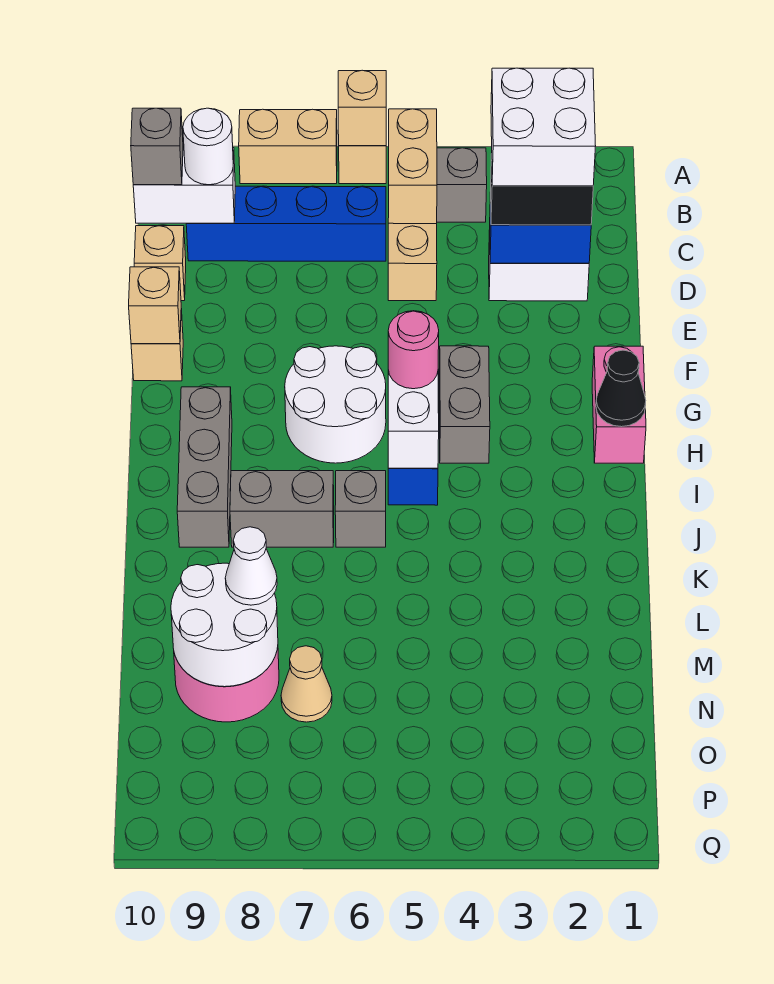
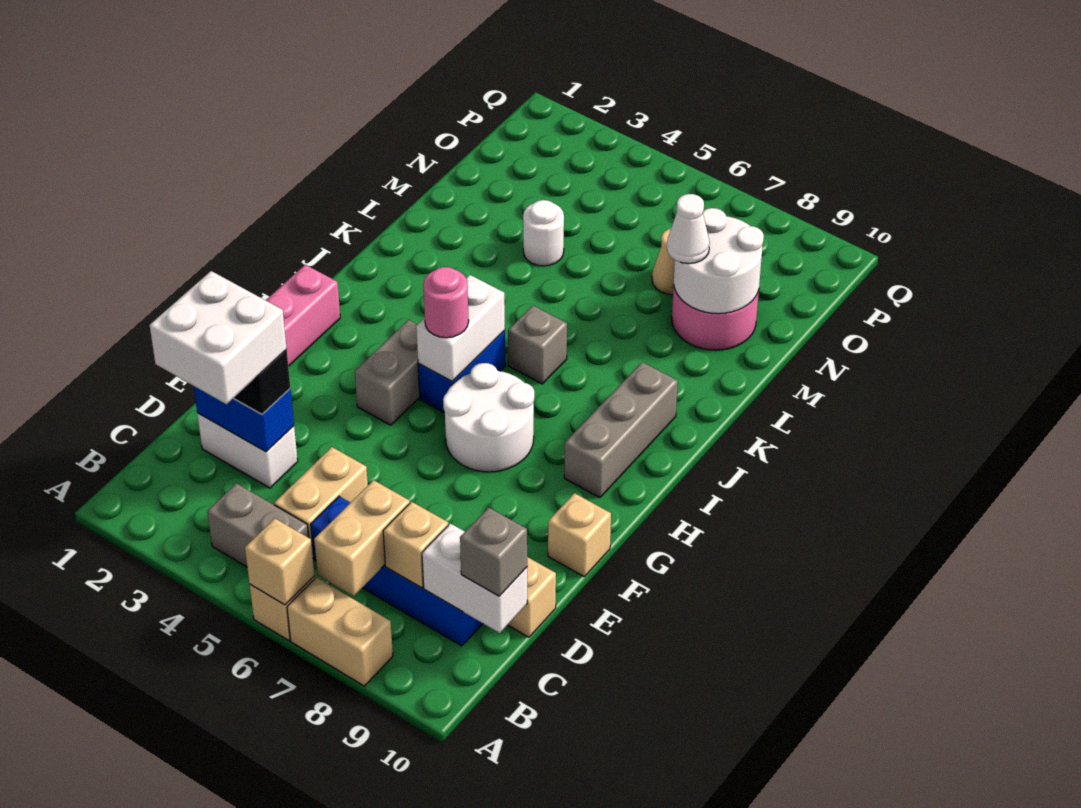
tan 1x2 brick [388,109,437,224] -> tan 1x2 brick moved to [314,480,410,596]
white 1x1 round brick [183,108,233,185] -> white 1x1 round brick moved to [523,200,564,266]
tan 1x1 brick [129,267,181,344] -> tan 1x1 brick moved to [383,502,448,588]
black 1x1 cone [596,350,646,427] -> none
grey 1x2 brick [230,471,334,547] -> none

